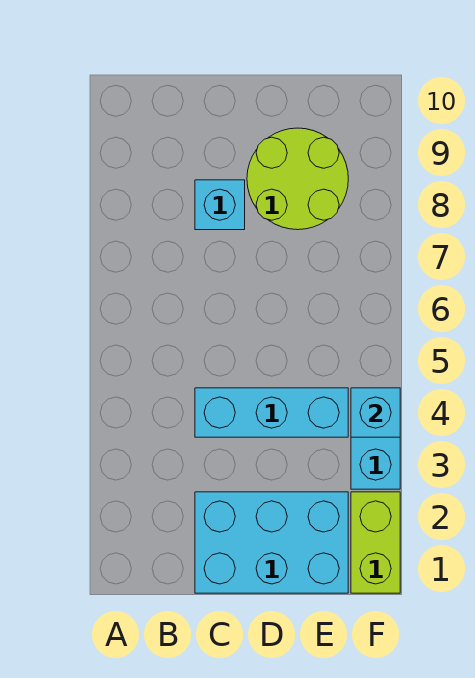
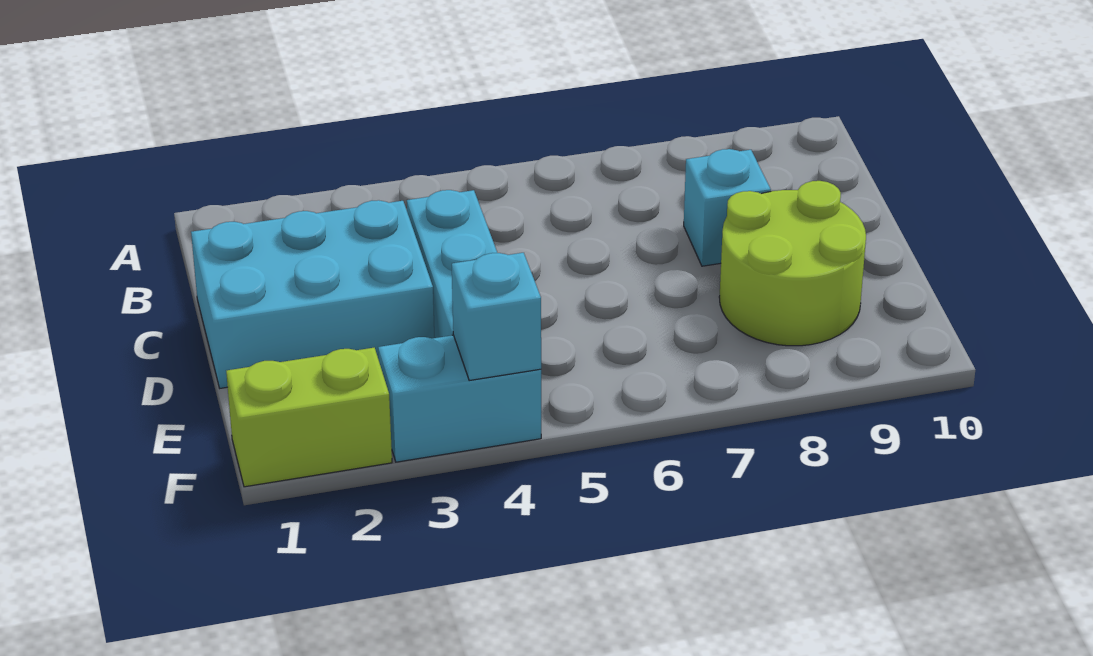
cyan 2x3 brick [195,492,348,593] -> cyan 2x3 brick turned to [191,200,434,388]

